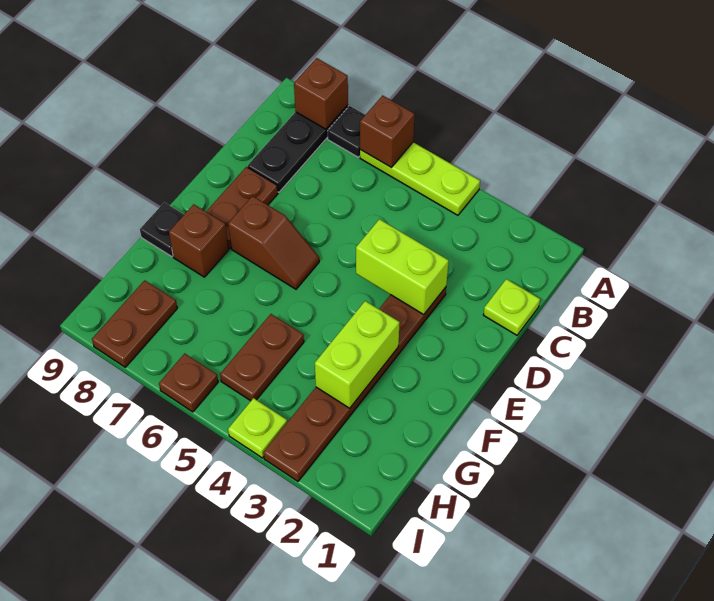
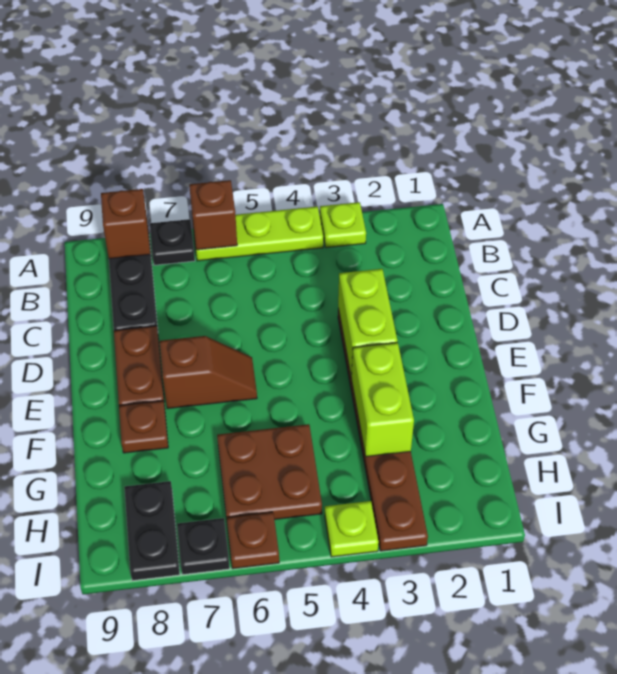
lime 1x1 plate [483,279,540,335] -> lime 1x1 plate moved to [320,202,366,248]
lime 1x2 brick [356,219,449,314] -> lime 1x2 brick turned to [338,269,397,378]
brown 1x1 brick [169,204,229,277] -> brown 1x1 plate [119,401,168,453]
black 1x1 plate [140,202,184,257] -> black 1x1 plate moved to [177,518,230,574]
brown 1x2 plate [220,314,304,401] -> brown 2x2 plate [217,424,322,520]
brown 1x2 plate [92,280,177,367] -> black 1x2 plate [124,481,180,581]

